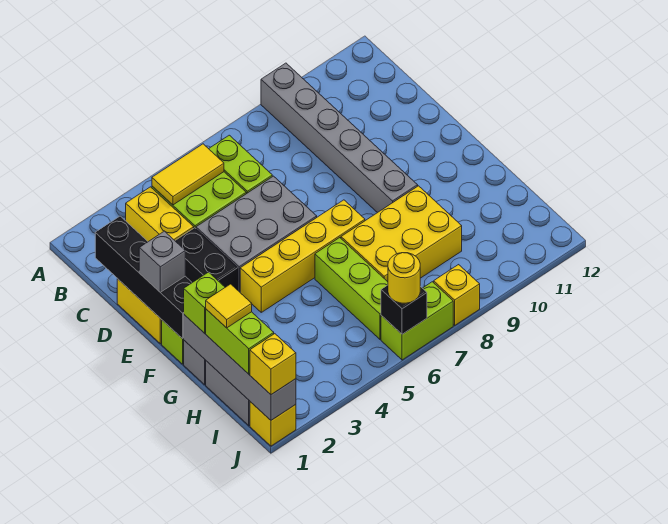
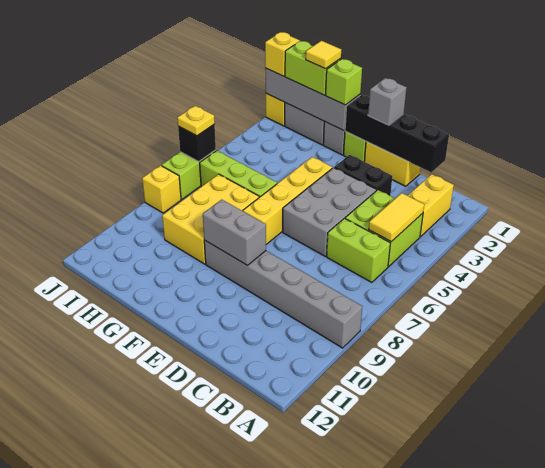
yellow 1x2 brick [126,187,194,242] -> yellow 1x2 brick turned to [408,174,454,237]
none -> grey 1x2 brick [203,200,266,266]
yellow 1x1 round brick [388,253,420,303] -> yellow 1x1 plate [177,106,215,136]

